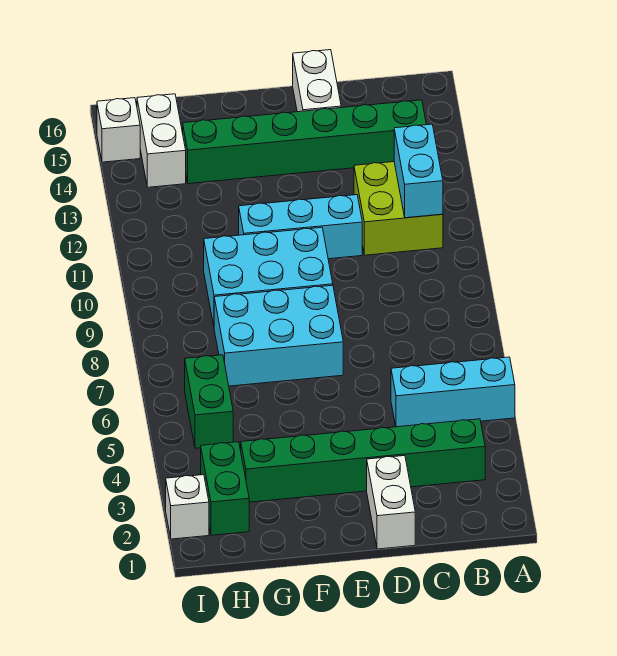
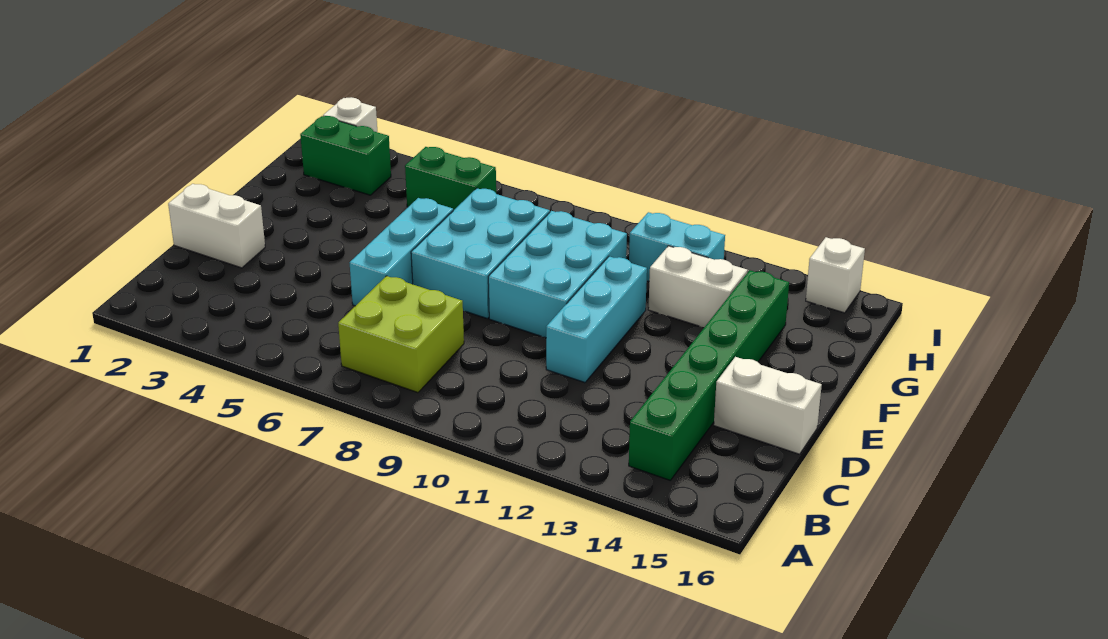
cyan 1x3 brick [391,357,515,427] -> cyan 1x3 brick moved to [349,198,453,306]
green 1x6 brick [241,419,485,502] -> none
lime 2x2 brick [354,162,443,255] -> lime 2x2 brick moved to [338,276,464,393]
cyan 1x2 brick [394,124,443,218] -> cyan 1x2 brick moved to [629,212,725,281]
white 1x2 brick [137,94,186,187] -> white 1x2 brick moved to [648,246,748,327]

